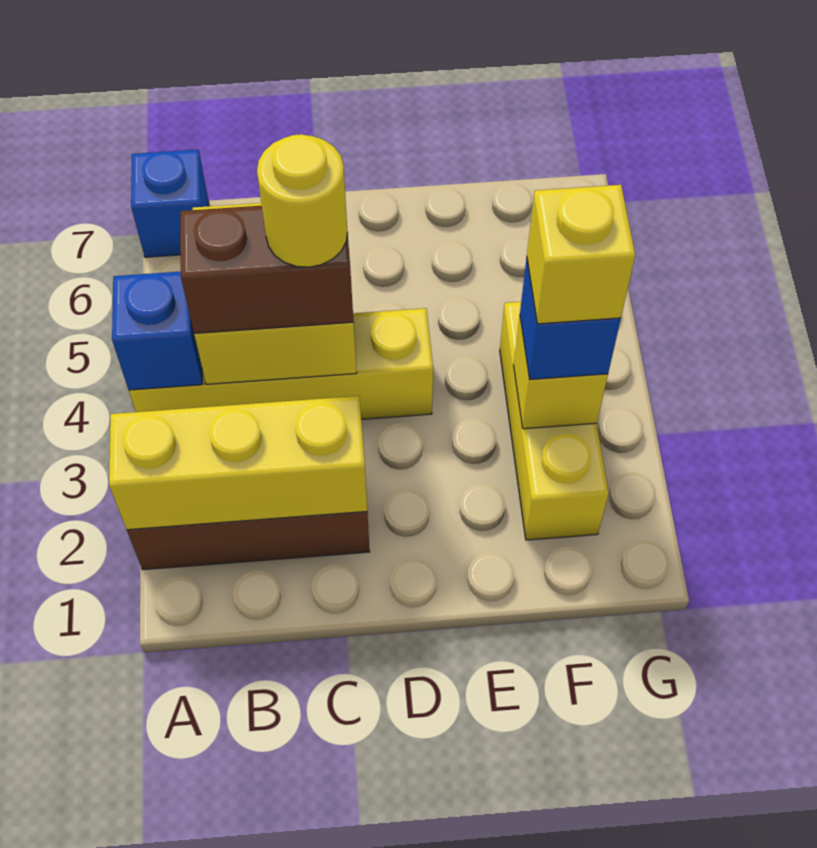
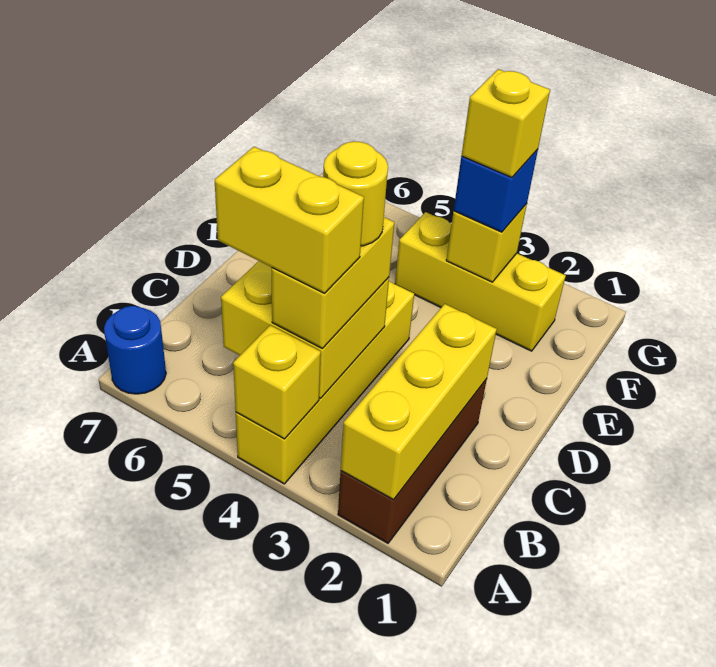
blue 1x1 brick [112,272,202,390] -> yellow 1x1 brick [233,325,321,439]
blue 1x1 brick [131,150,209,257] -> blue 1x1 round brick [104,306,166,394]
brown 1x2 brick [180,206,354,333] -> yellow 1x2 brick [272,217,394,348]
none -> yellow 1x2 brick [215,147,364,293]

